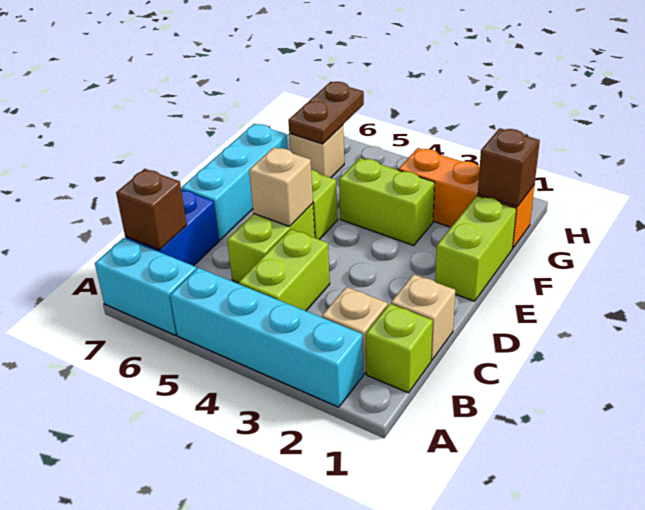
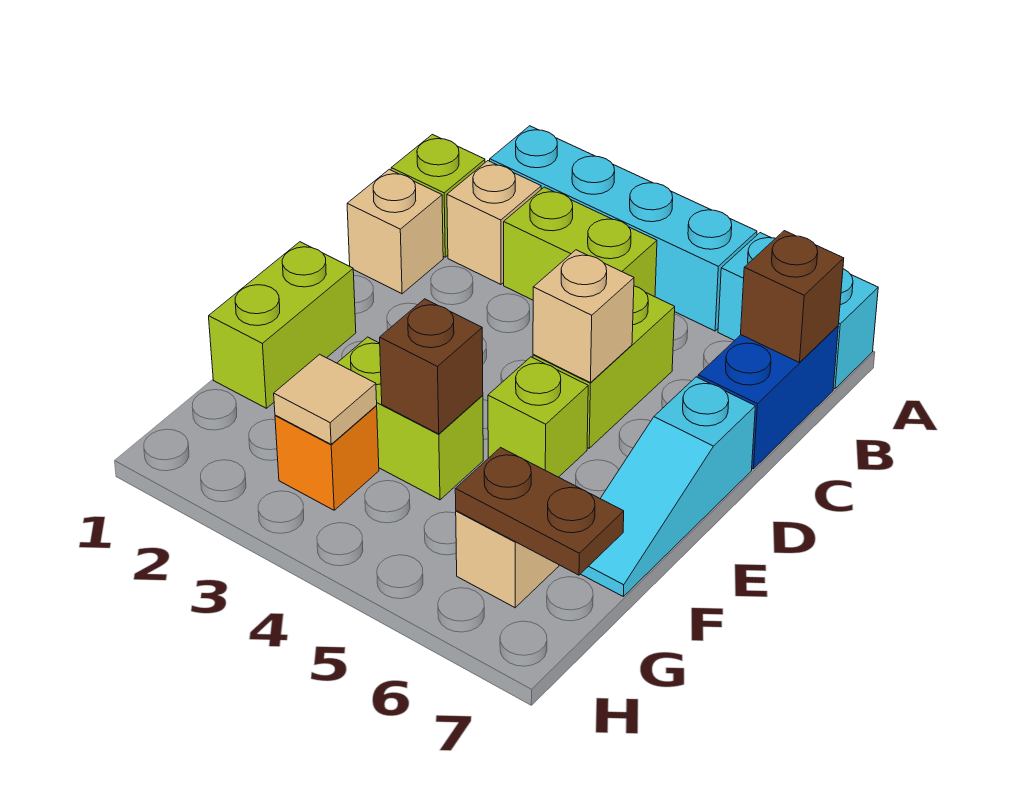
lime 1x2 brick [239,229,330,311] -> lime 1x2 brick turned to [504,187,657,300]
cyan 1x3 brick [181,124,288,240] -> cyan 1x3 slope [581,377,755,596]
orange 1x3 brick [398,148,535,248] -> orange 1x1 brick [275,406,379,510]
brown 1x1 brick [478,128,540,207] -> brown 1x1 brick moved to [380,299,483,434]
none -> tan 1x1 tile [274,354,377,444]
brown 1x2 plate [288,82,364,144] -> brown 1x2 plate turned to [455,448,624,575]

